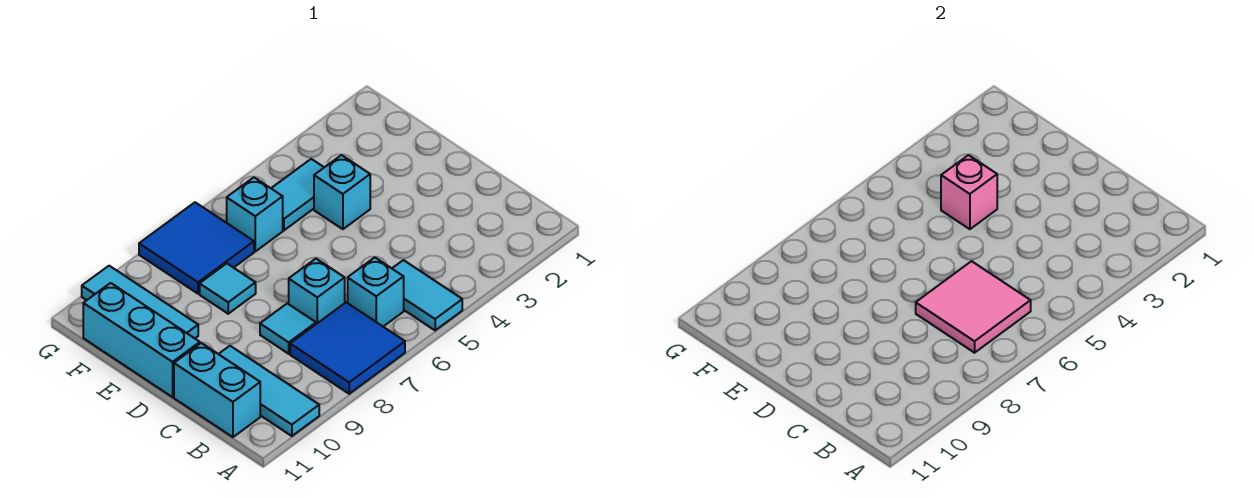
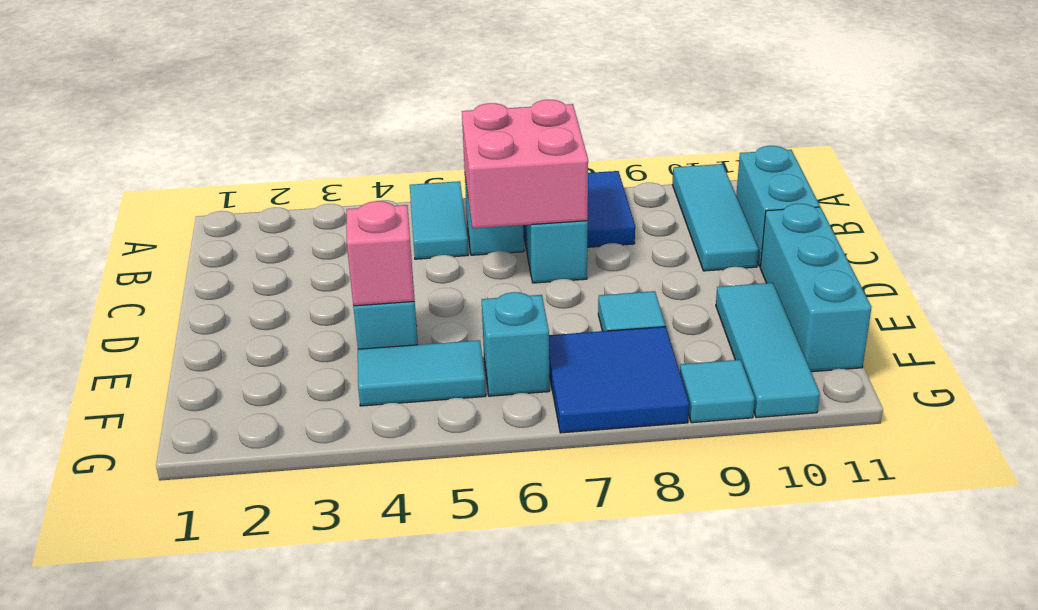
pink 2x2 tile [916,261,1031,353] -> pink 2x2 brick [462,100,588,228]
cyan 1x1 tile [260,303,316,354] -> cyan 1x1 tile moved to [680,360,755,423]

